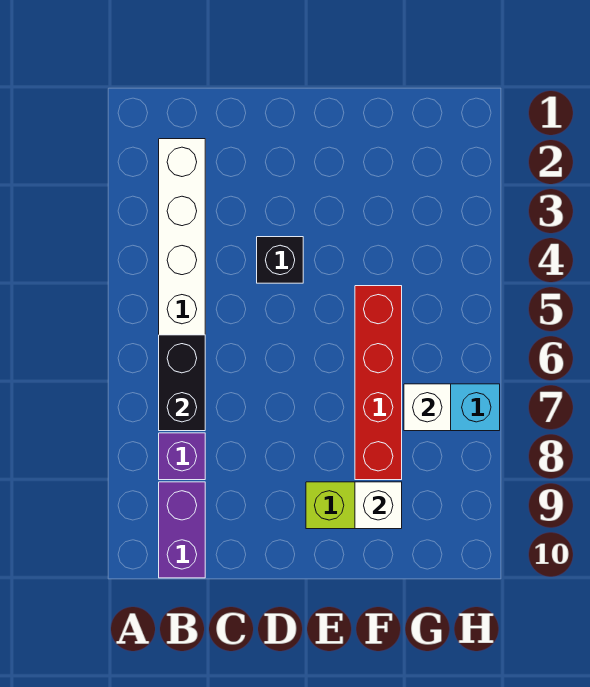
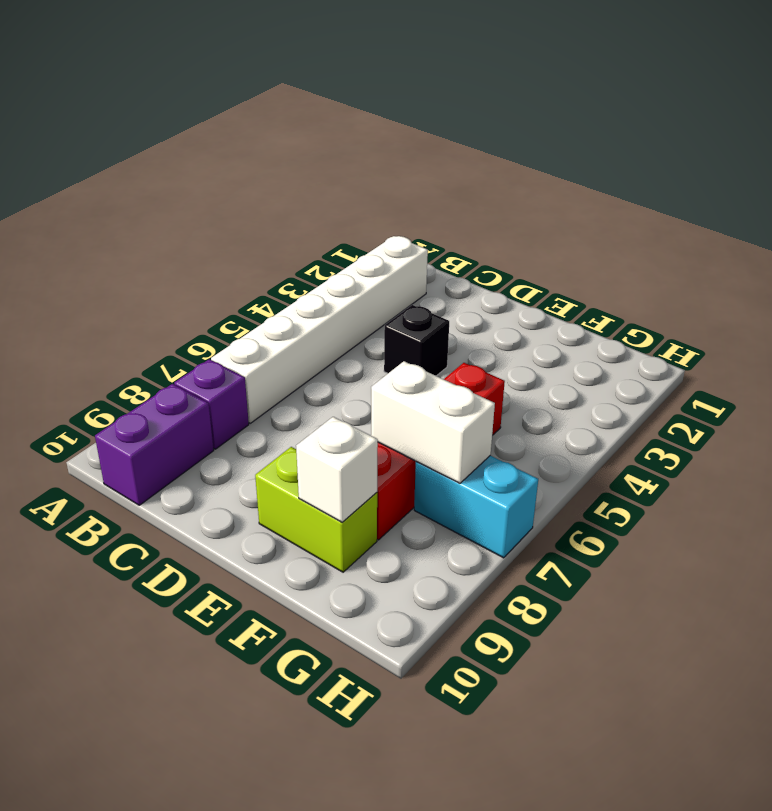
black 1x2 brick [159,335,205,431] -> none
white 1x1 brick [404,384,451,431] -> white 1x2 brick [371,361,495,483]

